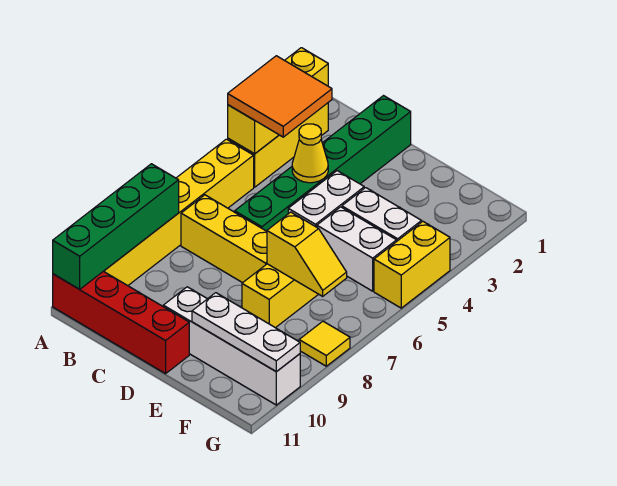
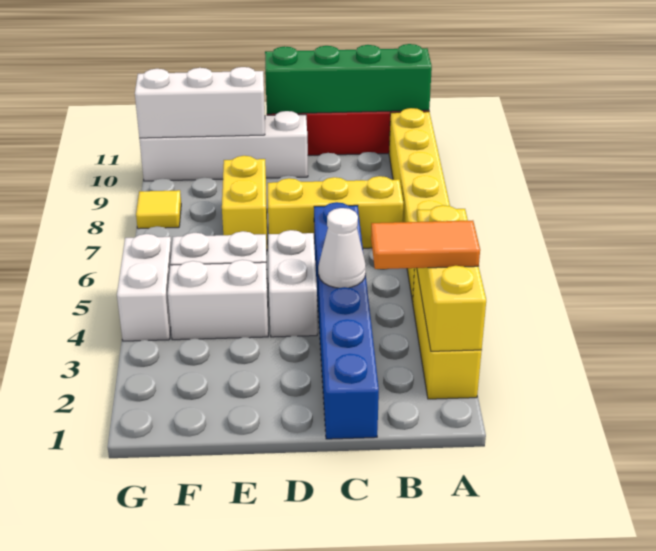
orange 2x2 tile [228,56,332,137] -> orange 1x2 tile [371,221,480,269]
green 1x4 brick [53,164,179,289] -> green 1x4 brick turned to [265,44,432,114]
green 1x6 brick [235,96,411,231] -> blue 1x6 brick [314,202,379,439]
yellow 1x1 cone [292,124,328,183] -> white 1x1 cone [318,208,366,288]
yellow 1x2 slope [267,212,347,296] -> none
white 1x3 plate [192,293,300,372] -> white 1x3 brick [135,67,265,138]
yellow 1x2 brick [374,222,450,308] -> white 1x2 brick [117,234,172,341]

